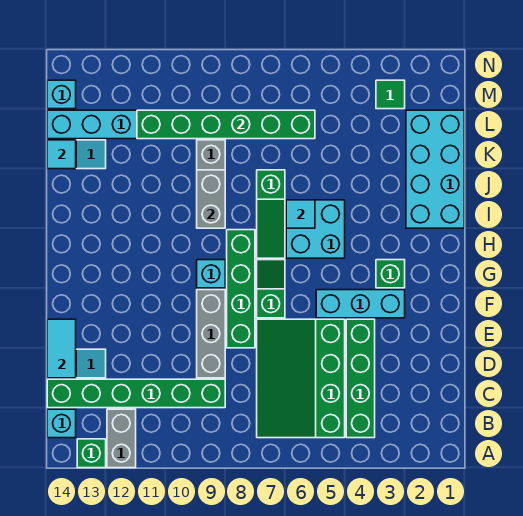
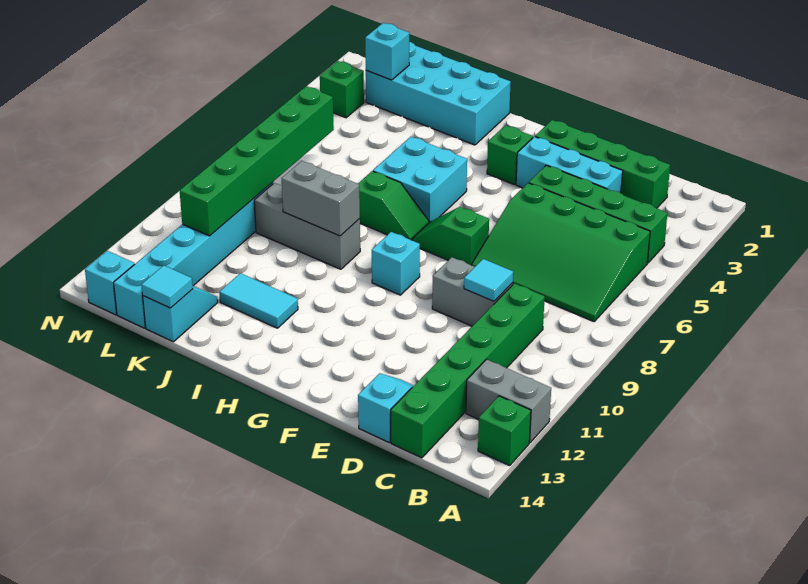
cyan 1x1 brick [47,409,76,438] -> cyan 1x1 brick moved to [365,23,409,80]
grey 1x3 brick [197,290,225,378] -> grey 1x2 brick [432,257,513,326]
cyan 1x2 tile [47,319,76,378] -> cyan 1x2 tile moved to [219,273,298,328]
green 1x4 brick [227,230,255,348] -> green 1x4 brick moved to [535,120,670,208]
cyan 1x3 brick [316,290,405,318] -> cyan 1x3 brick turned to [516,137,623,193]
green 1x3 slope [257,170,285,258] -> green 1x2 slope [358,171,429,240]
cyan 1x1 tile [286,200,315,228] -> cyan 1x1 tile moved to [464,259,513,301]
green 1x1 tile [376,80,405,109] -> green 1x1 brick [320,61,364,118]

